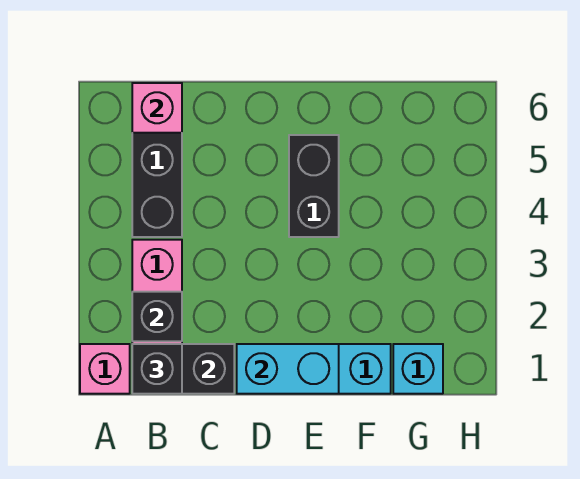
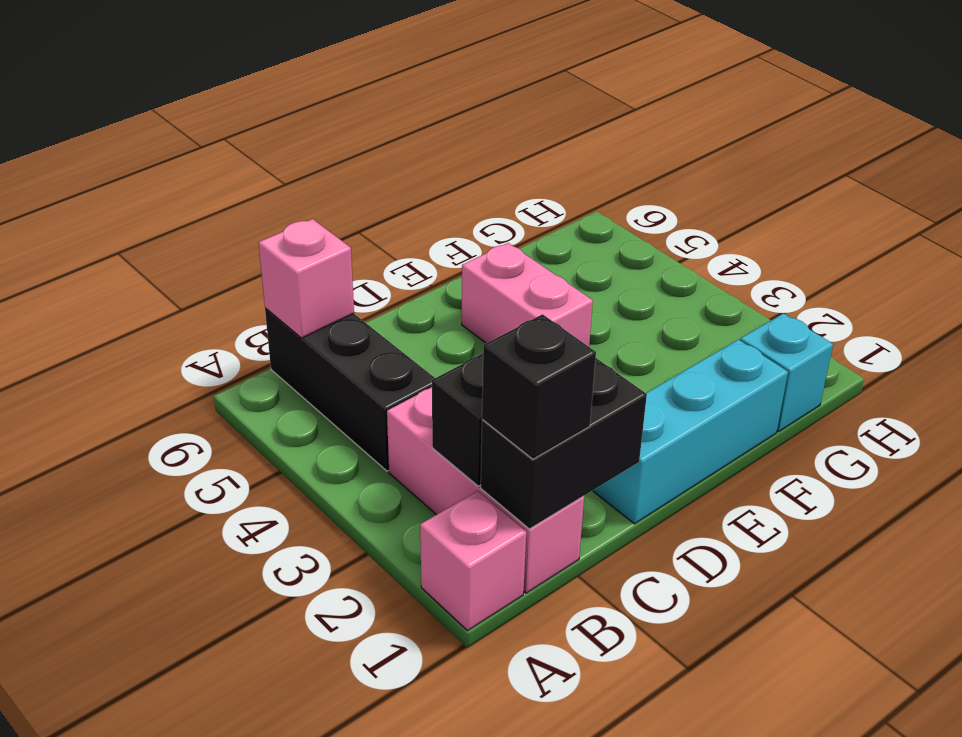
cyan 1x2 brick [237,344,339,394] -> none
black 1x2 brick [289,135,339,237] -> pink 1x2 brick [462,243,593,347]

